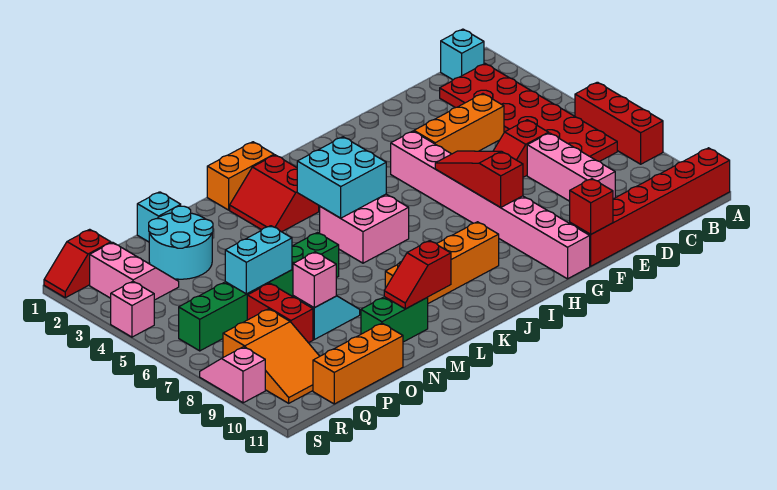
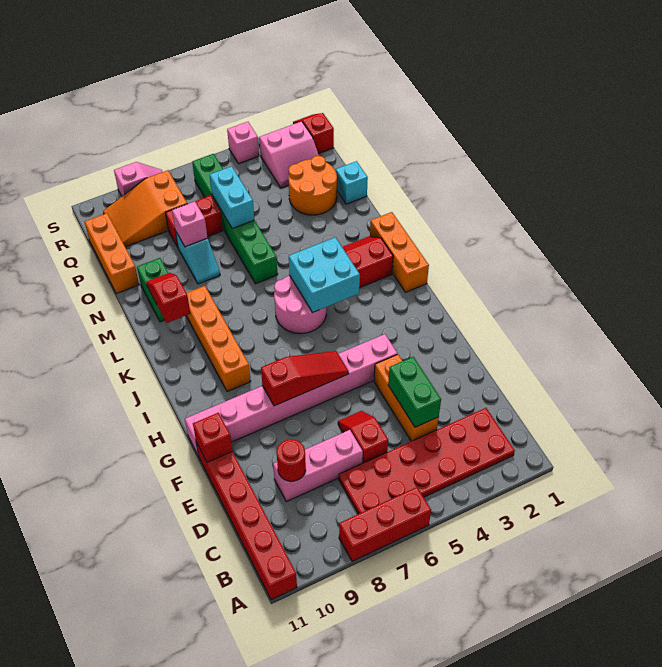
cyan 1x1 brick [441,29,484,80] -> none
none -> green 1x2 brick [388,357,441,427]
none -> red 1x1 round brick [277,439,306,481]
pink 2x2 brick [320,194,409,263] -> pink 2x2 round brick [274,275,326,334]
orange 1x2 brick [207,142,274,210] -> orange 1x3 brick [370,212,429,292]
cyan 2x2 round brick [149,206,213,279] -> orange 2x2 round brick [288,156,337,215]

